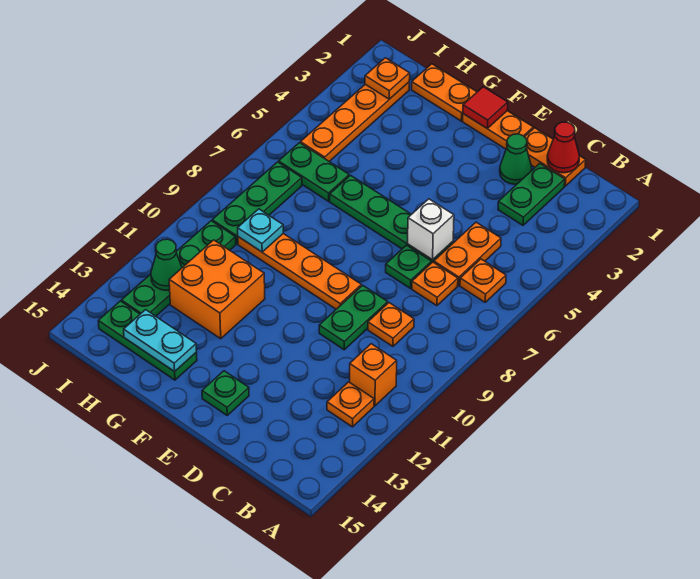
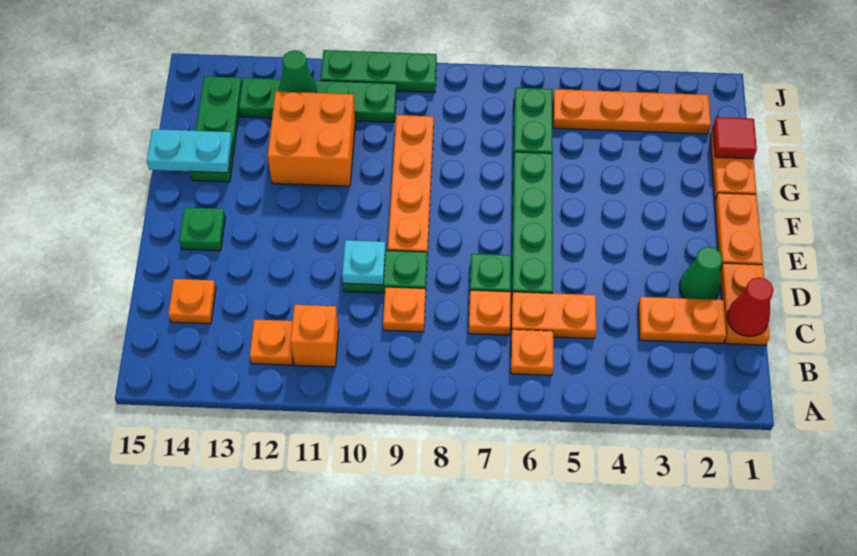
green 1x2 plate [498,163,565,225] -> orange 1x2 plate [638,297,726,344]
white 1x1 brick [408,199,454,260] -> none
red 1x1 tile [463,87,508,129] -> red 1x1 tile moved to [713,117,757,159]
cyan 1x2 plate [124,310,197,372] -> cyan 1x2 plate turned to [147,129,232,173]
cyan 1x1 plate [238,209,283,252] -> cyan 1x1 plate moved to [342,240,386,285]
orange 1x1 plate [365,58,410,99] -> orange 1x1 plate moved to [168,279,216,324]
green 1x3 plate [212,162,302,244] -> green 1x3 plate moved to [321,50,437,93]

